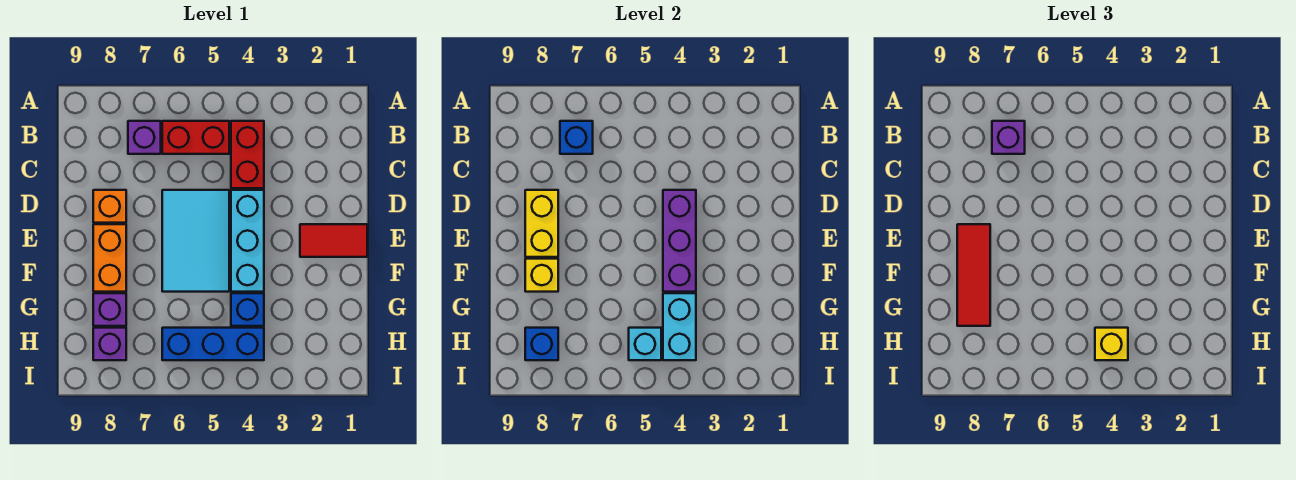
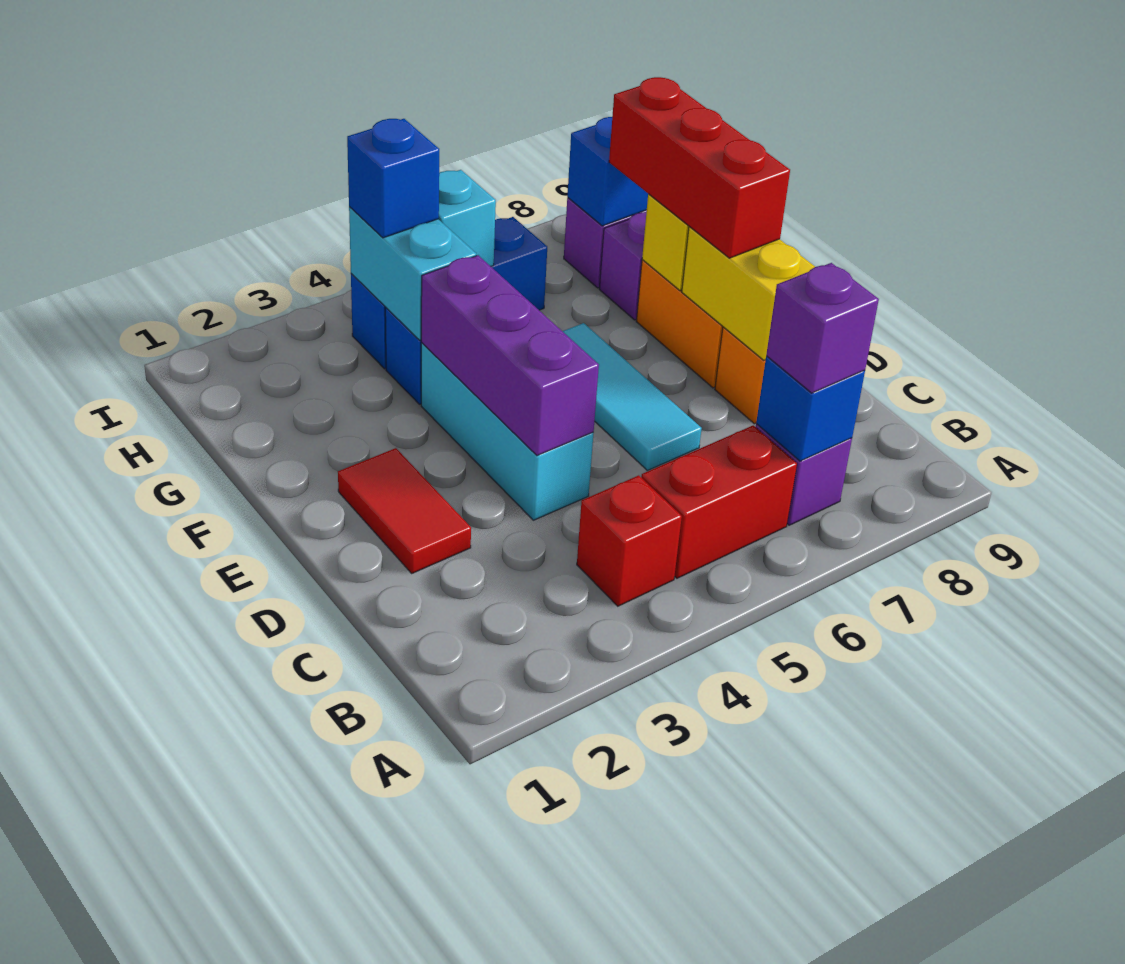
red 1x2 brick [231,121,264,188] -> red 1x1 brick [577,475,682,606]
cyan 2x3 tile [162,190,229,292] -> cyan 1x3 tile [563,323,702,471]
red 1x2 tile [300,224,367,257] -> red 1x2 tile turned to [338,448,471,573]
red 1x3 tile [957,224,990,326] -> red 1x3 brick [609,77,790,258]
yellow 1x1 brick [1095,328,1128,360] -> blue 1x1 brick [347,119,439,238]

